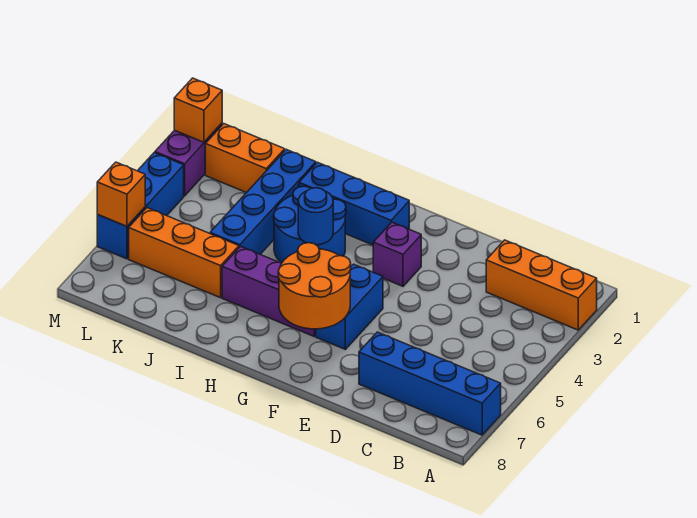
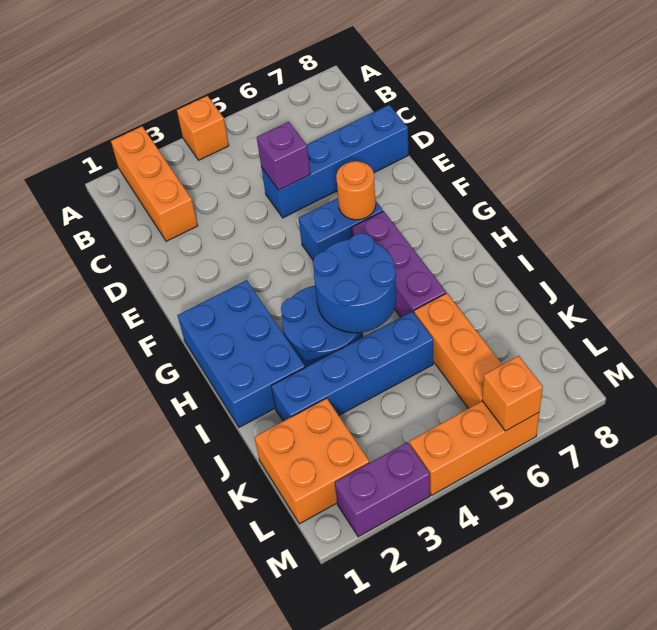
blue 1x4 brick [359,332,501,435] -> blue 1x4 brick turned to [261,105,408,218]
purple 1x1 brick [373,222,421,286] -> purple 1x1 brick moved to [257,122,310,190]
orange 2x2 round brick [278,243,351,329] -> orange 1x1 round brick [336,161,376,220]
blue 1x3 brick [299,162,409,245] -> blue 2x3 brick [177,280,305,427]
blue 1x1 round brick [298,188,333,245] -> blue 2x2 round brick [313,233,396,333]
orange 1x2 brick [205,124,285,193] -> orange 2x2 brick [255,398,370,524]
orange 1x1 brick [174,78,222,142] -> orange 1x1 brick moved to [177,96,229,160]
blue 1x3 brick [97,153,184,259] -> orange 1x3 brick [409,401,539,495]

